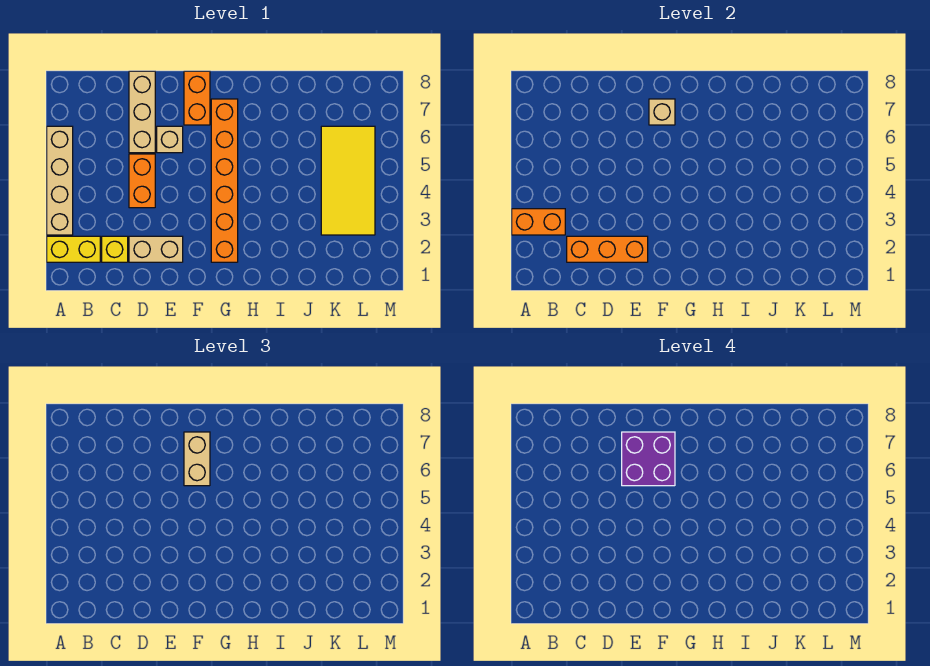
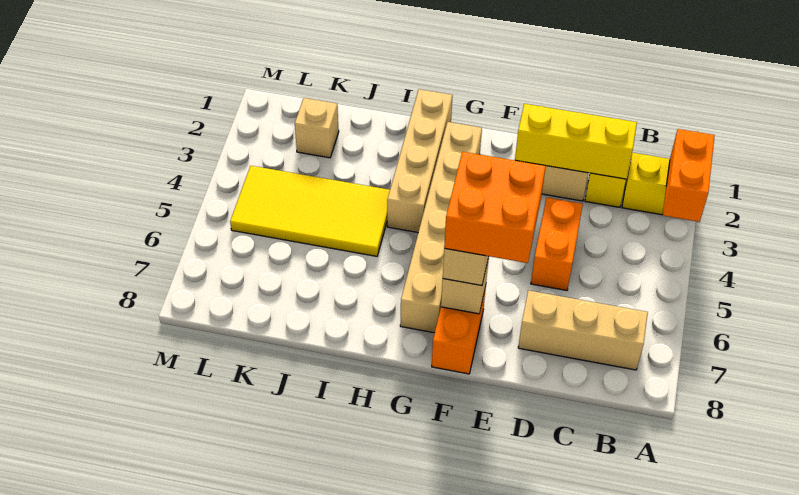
tan 1x4 brick [47,126,73,235] -> tan 1x4 brick moved to [387,89,452,232]
orange 1x2 brick [512,209,565,235] -> orange 1x2 brick turned to [663,129,715,222]
orange 1x3 brick [567,236,648,262] -> yellow 1x3 brick [515,104,637,179]
tan 1x3 brick [129,71,155,153] -> tan 1x3 brick turned to [518,290,648,370]
tan 1x1 brick [157,126,183,153] -> tan 1x1 brick moved to [295,98,339,158]
purple 2x2 brick [622,432,675,486] -> orange 2x2 brick [444,152,546,263]
orange 1x6 brick [211,99,238,262] -> tan 1x6 brick [400,122,482,333]
yellow 2x4 tile [321,126,375,235] -> yellow 2x4 tile turned to [230,166,390,256]

